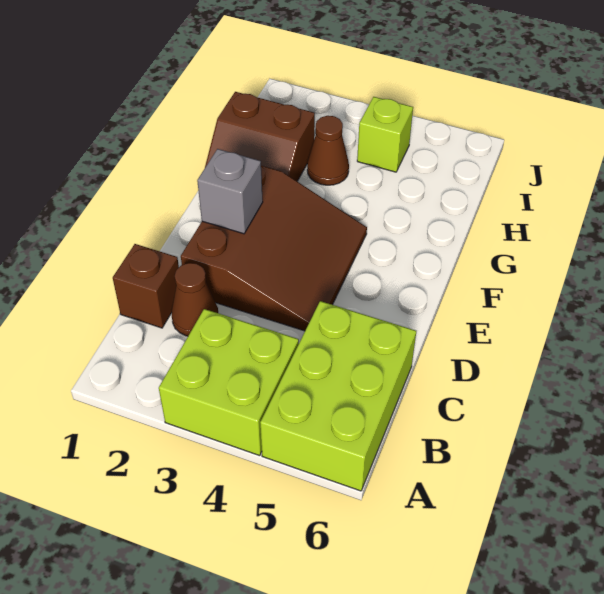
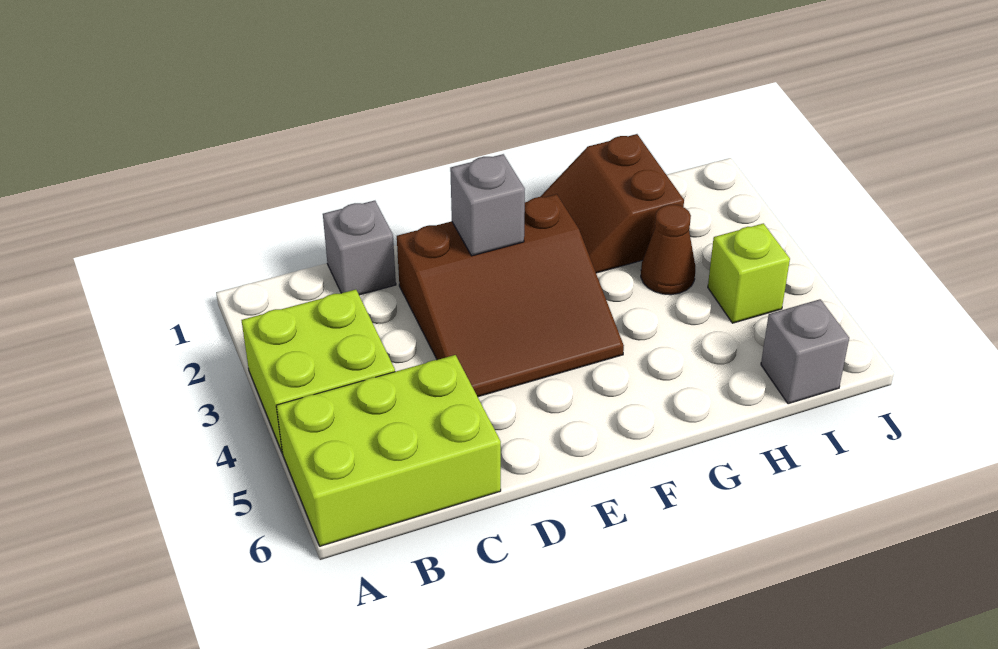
brown 1x1 brick [113,244,179,328] -> grey 1x1 brick [323,201,396,295]
brown 1x1 cone [172,263,218,336] -> none
none -> grey 1x1 brick [761,299,849,404]

